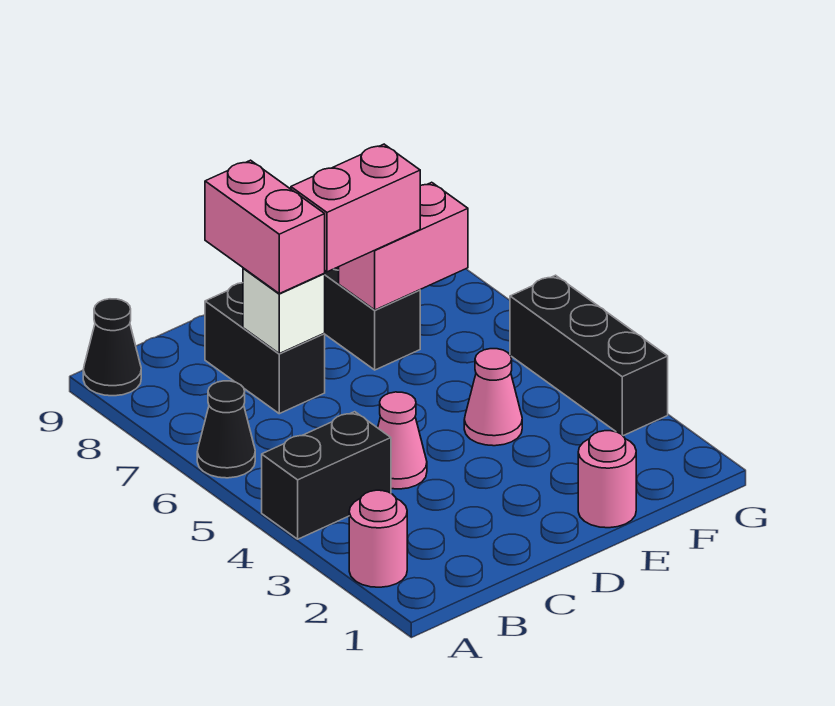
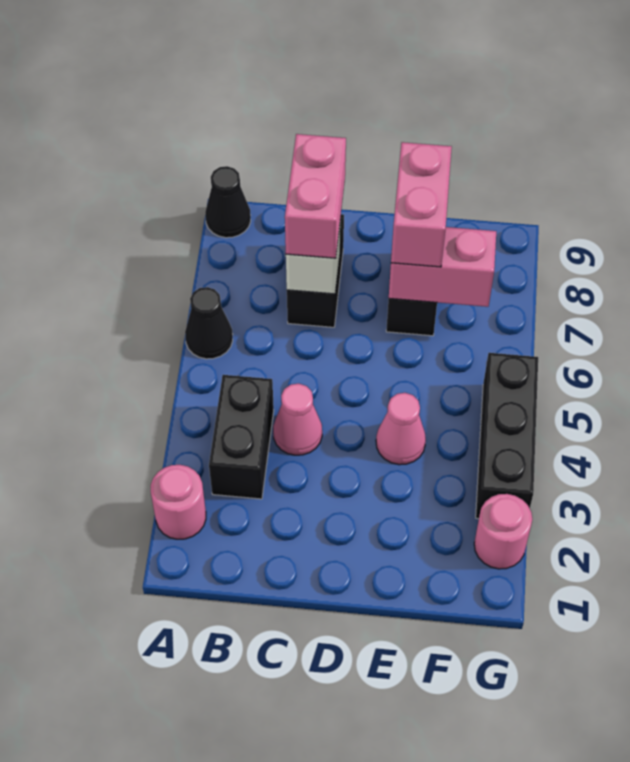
black 1x2 brick [262,412,391,539] -> black 1x2 brick turned to [209,375,274,499]
pink 1x2 brick [291,144,420,272] -> pink 1x2 brick turned to [391,142,452,267]
pink 1x1 round brick [578,431,636,528] -> pink 1x1 round brick moved to [474,494,532,569]

